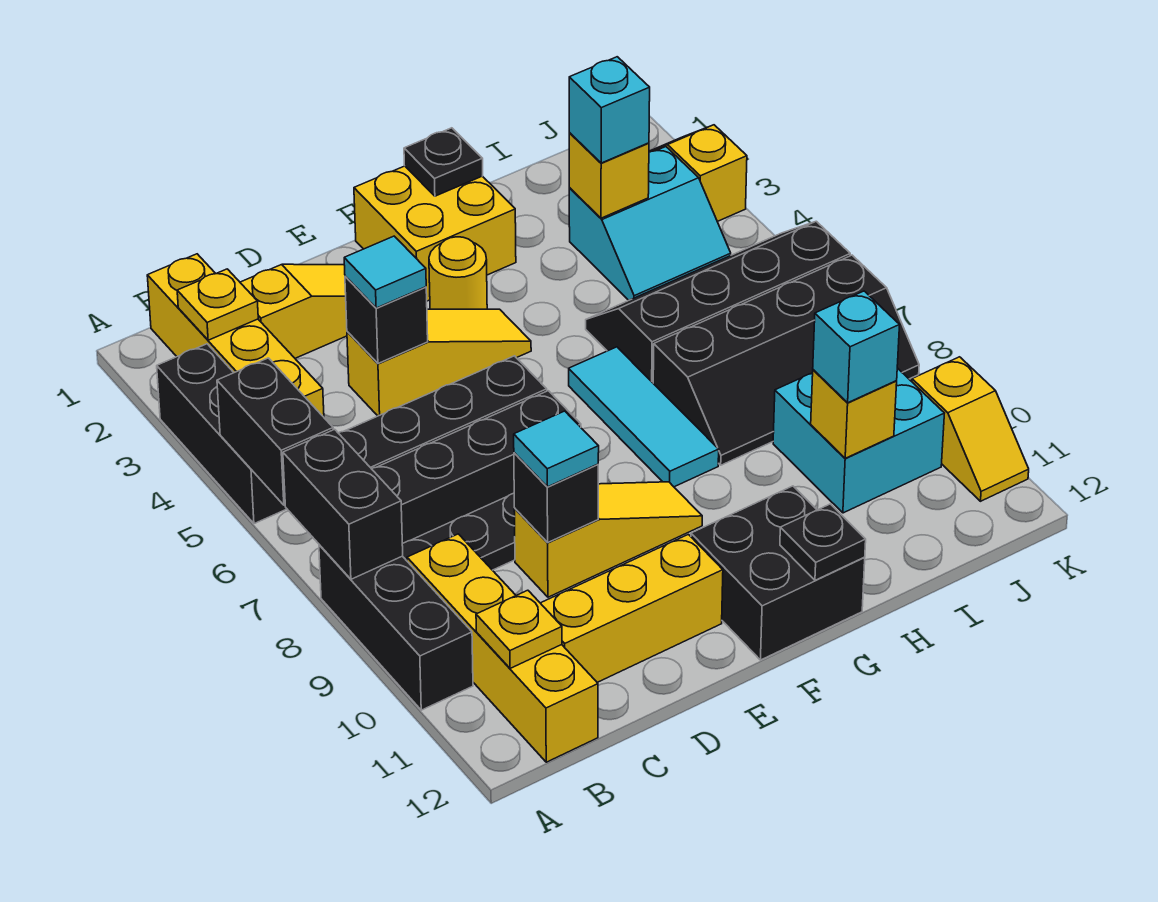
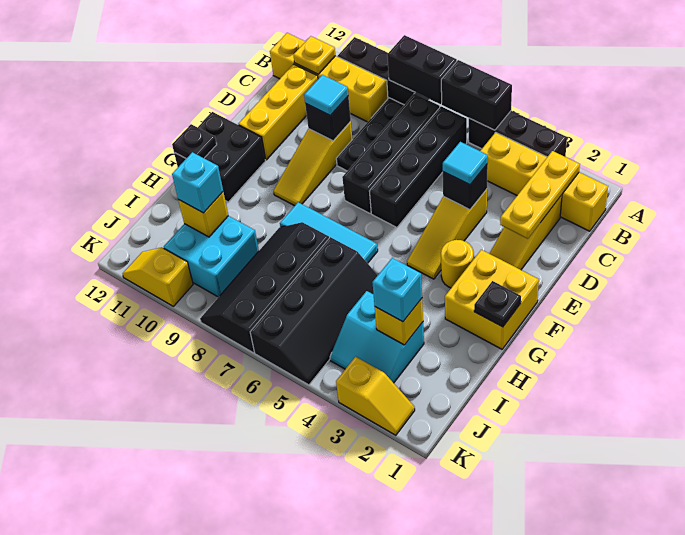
yellow 1x1 plate [177,269,258,340] -> yellow 1x3 plate [500,151,580,239]
cyan 2x2 slope [569,147,731,300] -> cyan 2x2 slope turned to [330,291,424,383]

